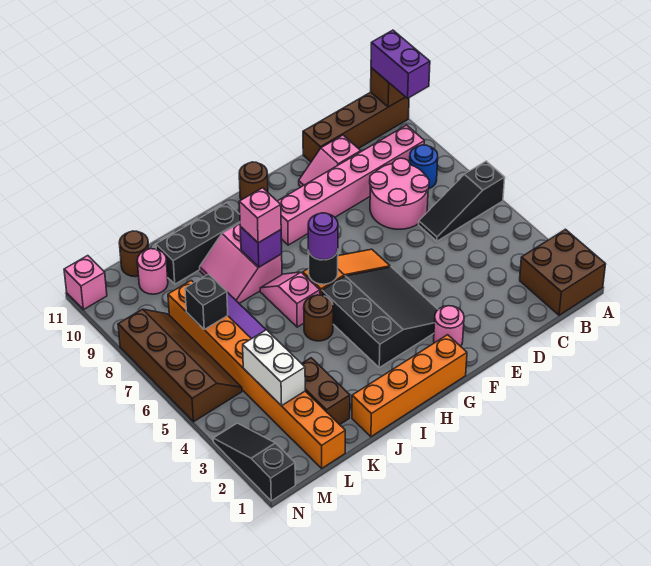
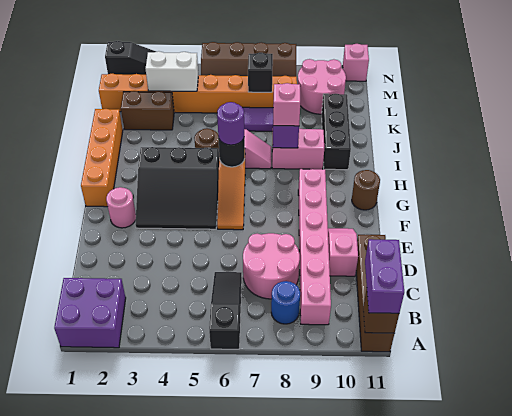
brown 2x2 brick [520,229,606,315] -> purple 2x2 brick [54,278,126,348]
purple 1x2 brick [371,30,430,98] -> purple 1x2 brick turned to [365,239,404,313]
pink 1x1 round brick [137,249,168,294] -> pink 2x2 round brick [298,59,346,114]
brown 1x1 round brick [119,231,149,277] -> none

